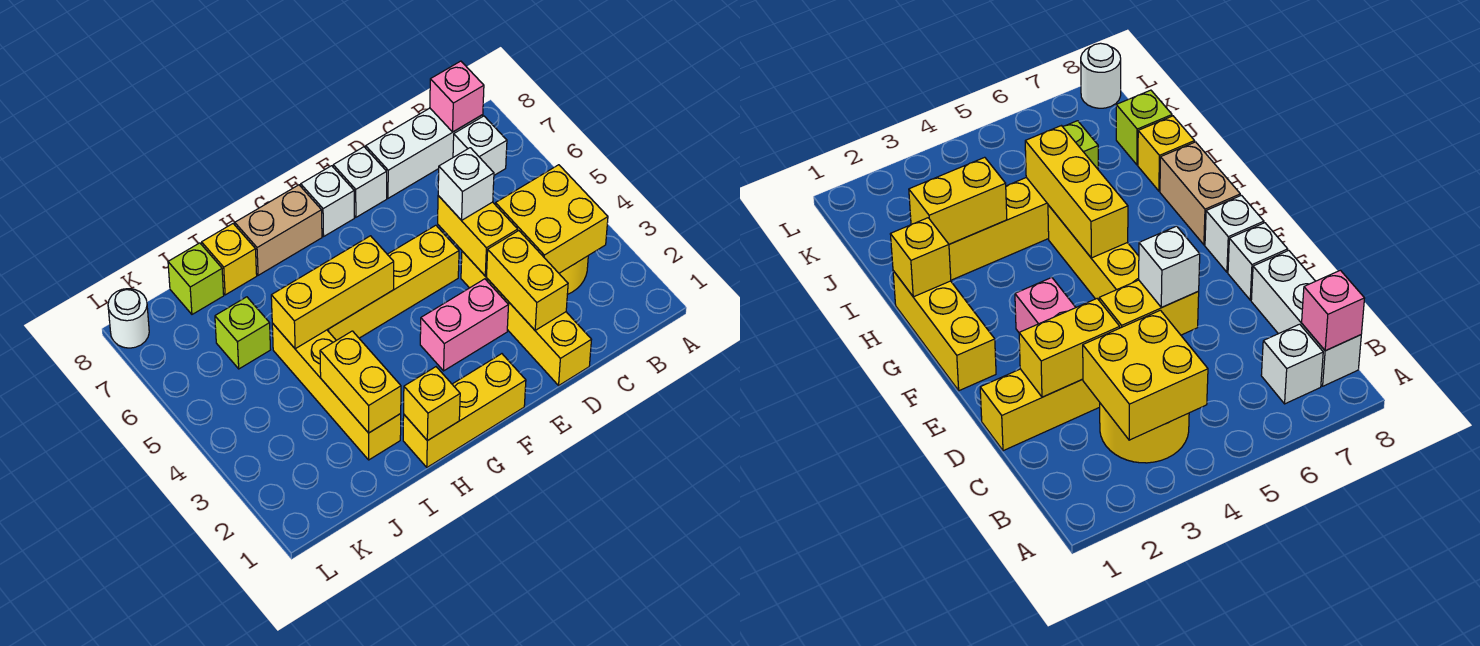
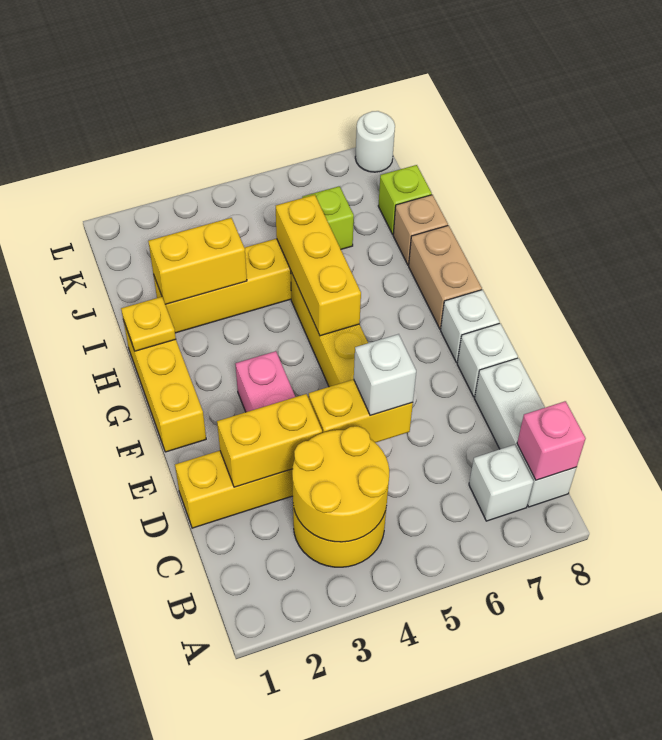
yellow 2x2 brick [495,165,608,273] -> yellow 2x2 round brick [292,426,389,542]
yellow 1x1 brick [404,367,460,441] -> yellow 1x1 plate [121,297,176,351]
yellow 1x1 brick [202,224,257,295] -> tan 1x1 brick [393,195,448,265]

